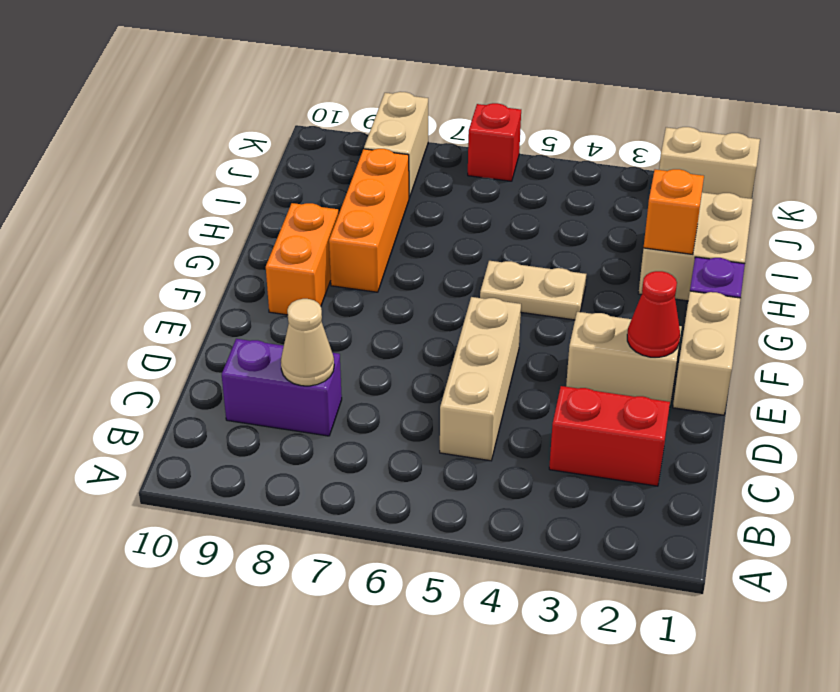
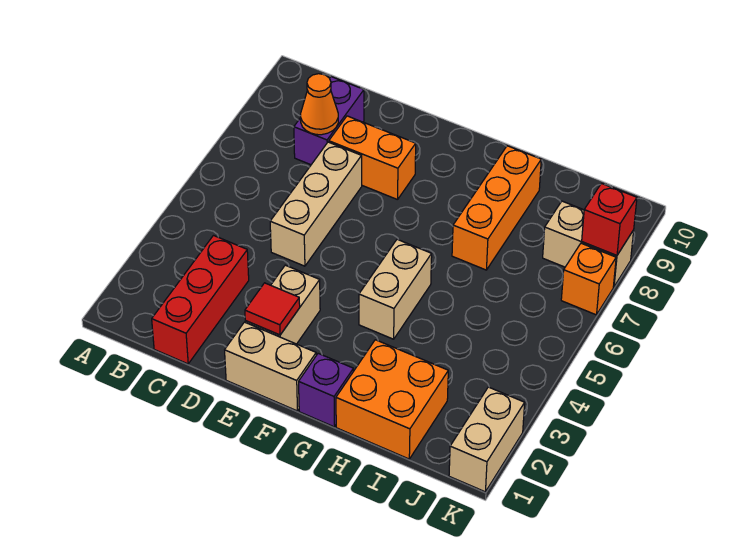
red 1x2 brick [549,386,670,486] -> red 1x3 brick [152,236,249,364]
tan 1x3 brick [440,297,521,461] -> tan 1x3 brick turned to [270,142,362,266]
tan 1x1 cone [281,299,334,386] -> orange 1x1 cone [301,74,338,135]
red 1x1 cone [627,271,680,357] -> red 1x1 tile [245,283,300,335]
orange 1x2 brick [266,203,338,315] -> orange 1x2 brick moved to [329,116,416,200]
tan 1x2 plate [480,261,587,320] -> tan 1x2 brick [359,239,432,339]
orange 1x3 brick [329,149,409,292] -> orange 1x3 brick turned to [452,146,541,270]
tan 2x2 brick [638,192,753,301] -> orange 2x2 brick [336,340,448,459]
orange 1x1 brick [644,169,704,254] -> orange 1x1 brick moved to [561,243,616,315]
red 1x1 brick [468,103,521,181] -> red 1x1 brick moved to [582,183,637,256]

